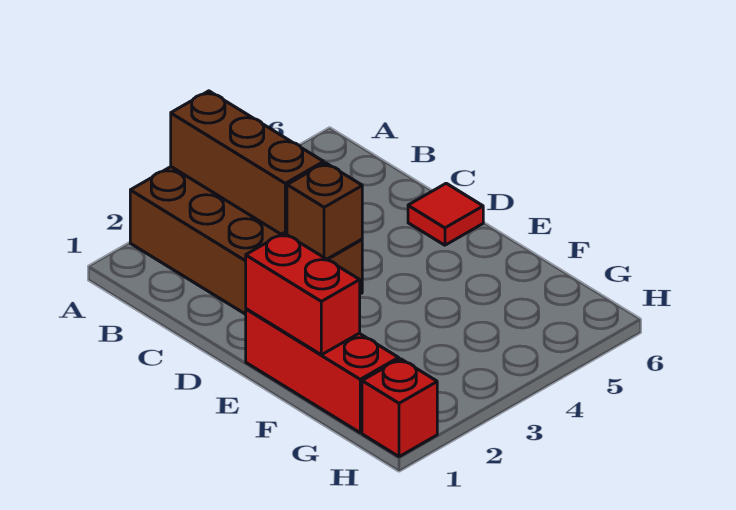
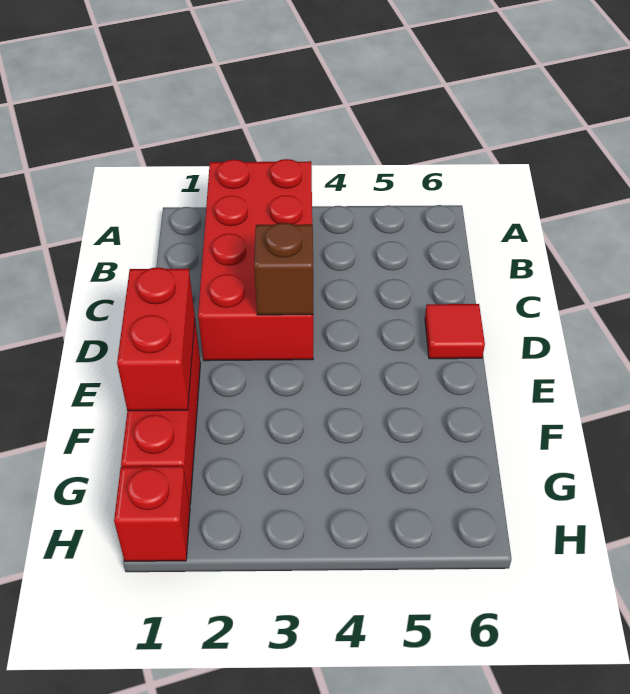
brown 2x4 brick [130,167,362,314] -> red 2x4 brick [198,159,313,361]
brown 1x3 brick [171,91,324,234] -> none

